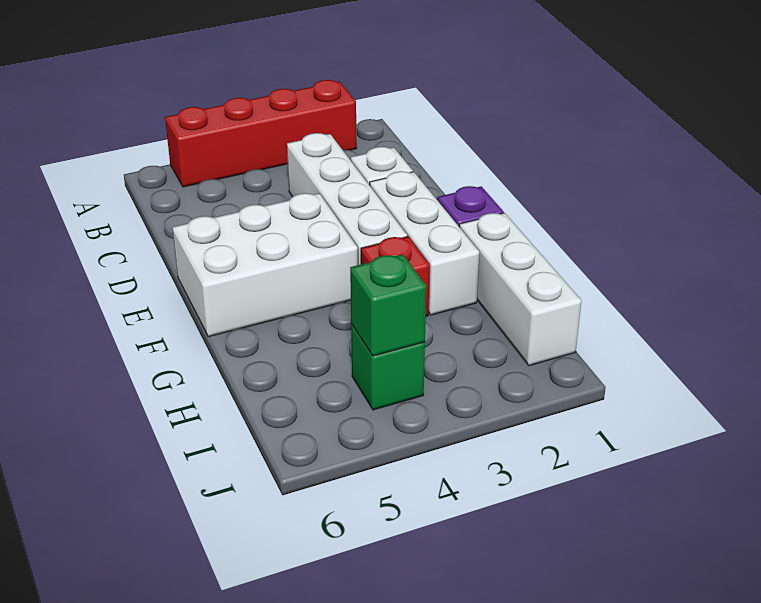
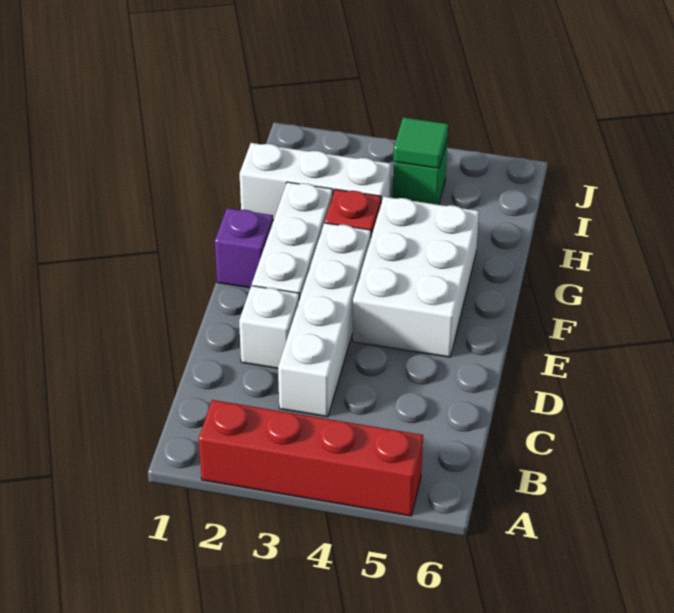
white 2x3 brick [172,193,358,337] -> white 2x3 brick turned to [353,197,479,357]
white 1x3 brick [459,213,582,366] -> white 1x3 brick turned to [240,143,391,220]
green 1x1 brick [350,254,426,356] -> green 1x1 tile [394,117,448,168]

